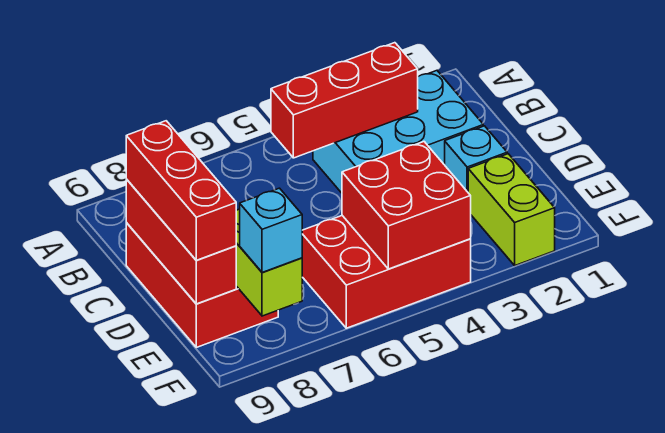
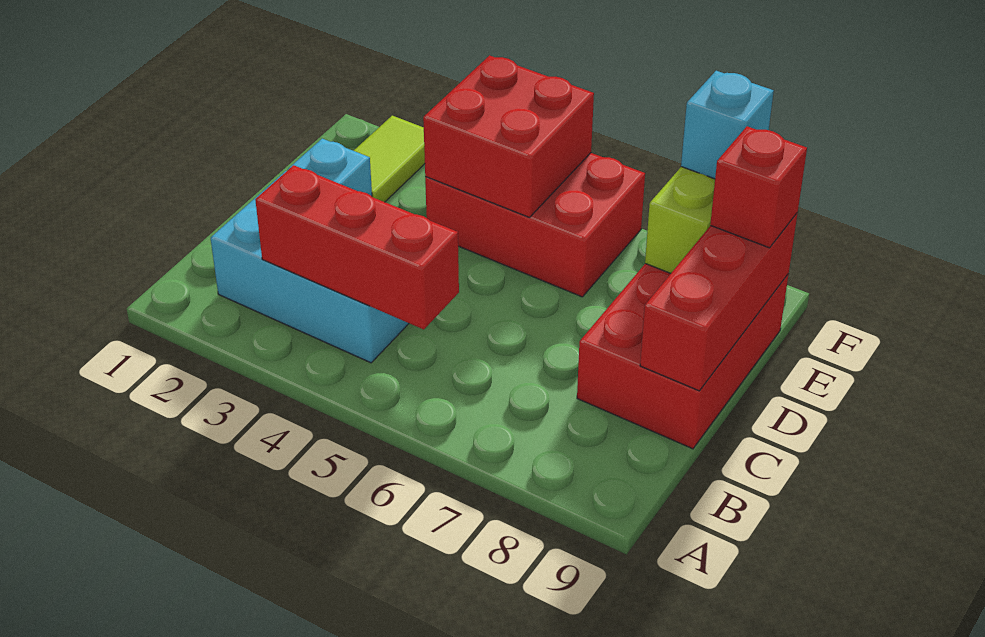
red 1x3 brick [126,121,236,260] -> red 1x1 brick [710,126,807,248]
lime 1x2 brick [468,154,555,265] -> lime 1x2 tile [354,116,425,202]

